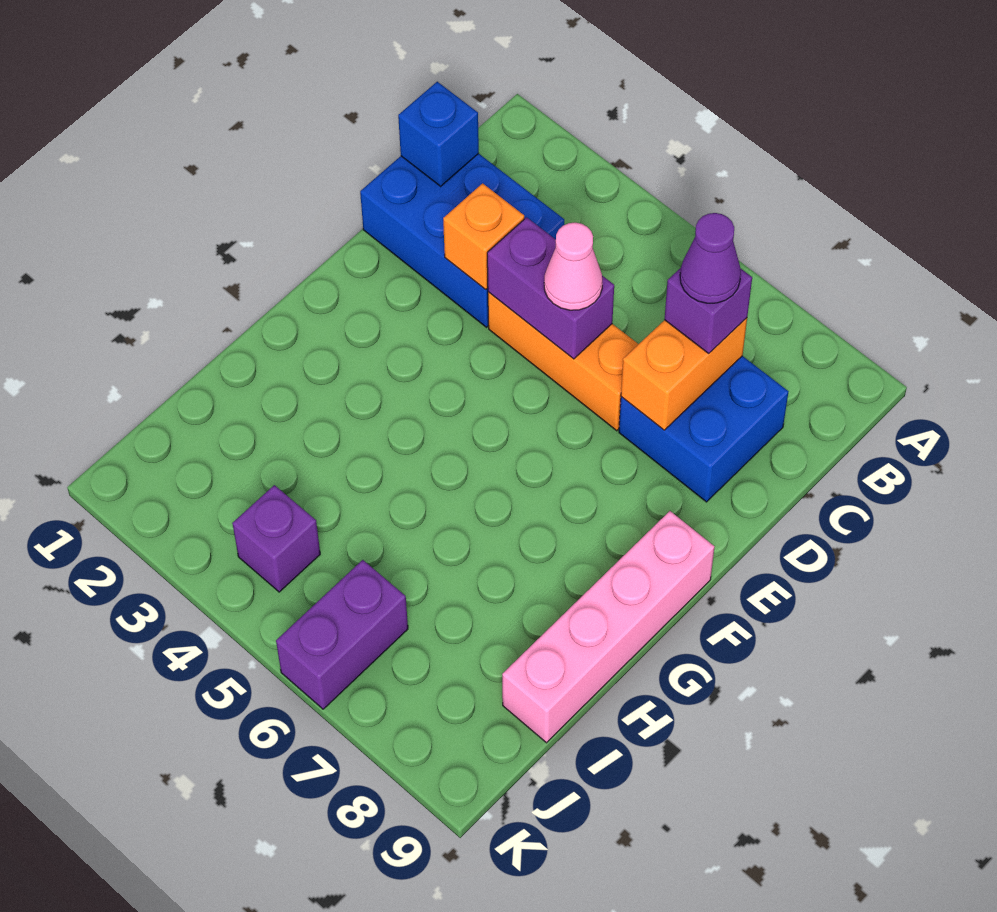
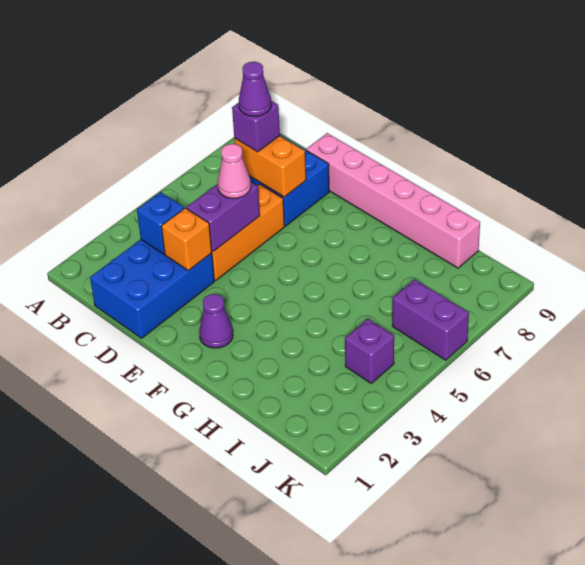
blue 1x1 brick [398,82,479,186] -> blue 1x1 brick moved to [137,192,184,254]
none -> purple 1x1 cone [199,294,233,348]
pink 1x4 brick [502,511,714,743] -> pink 1x6 brick [306,133,480,268]

